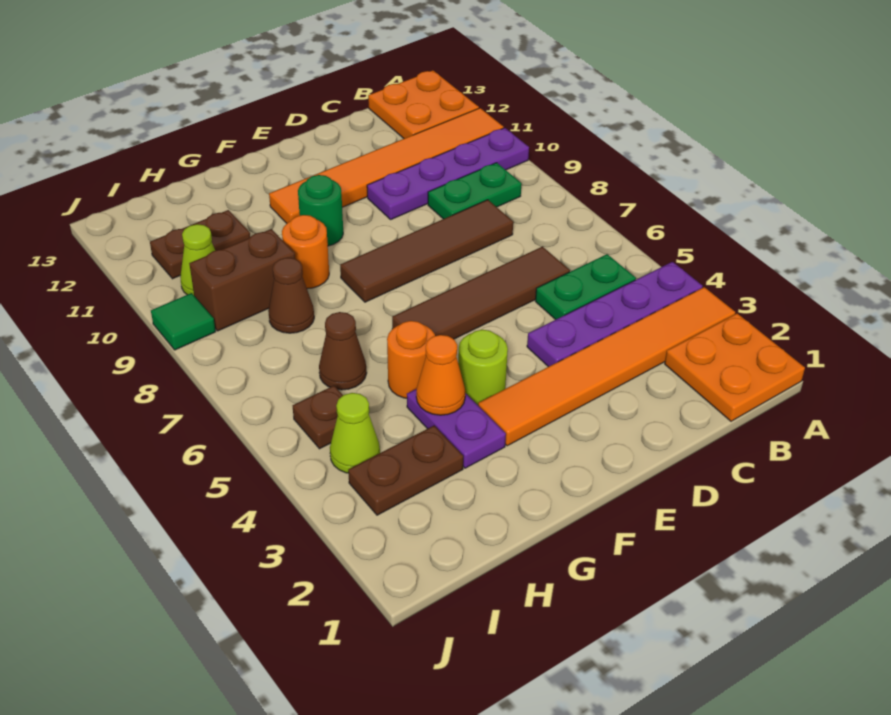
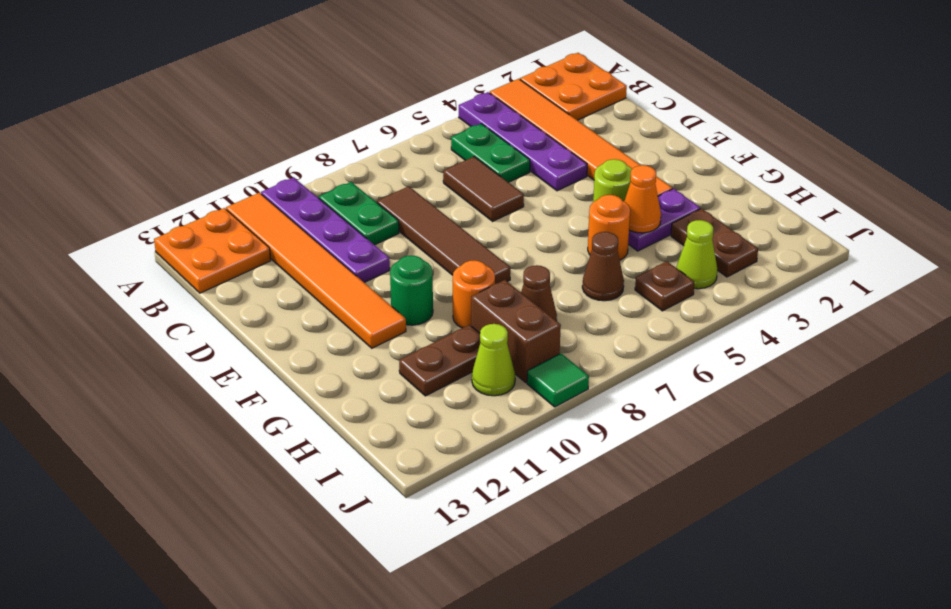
brown 1x4 tile [392,247,570,339] -> brown 1x2 tile [443,157,524,221]
brown 1x2 plate [150,210,250,279] -> brown 1x2 plate turned to [399,325,480,396]

